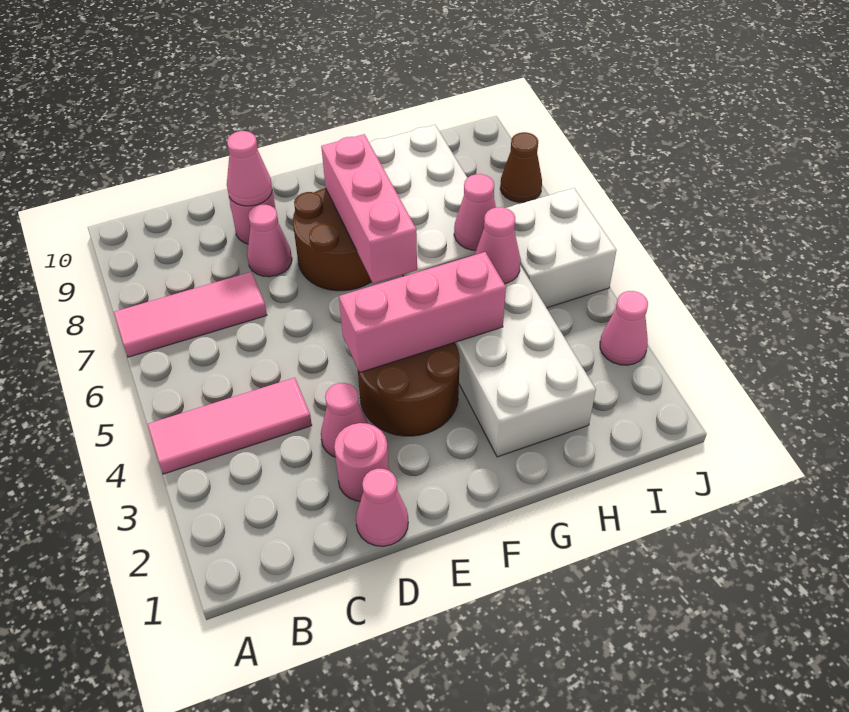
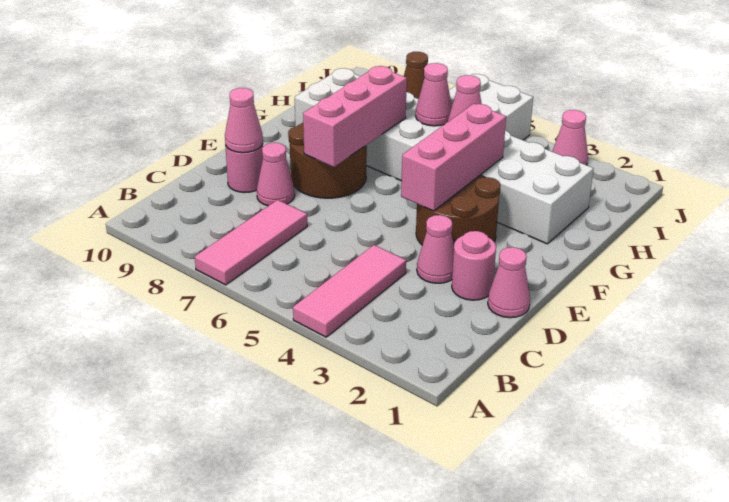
pink 1x3 brick [321,134,417,283] -> pink 1x3 brick turned to [303,66,407,167]

